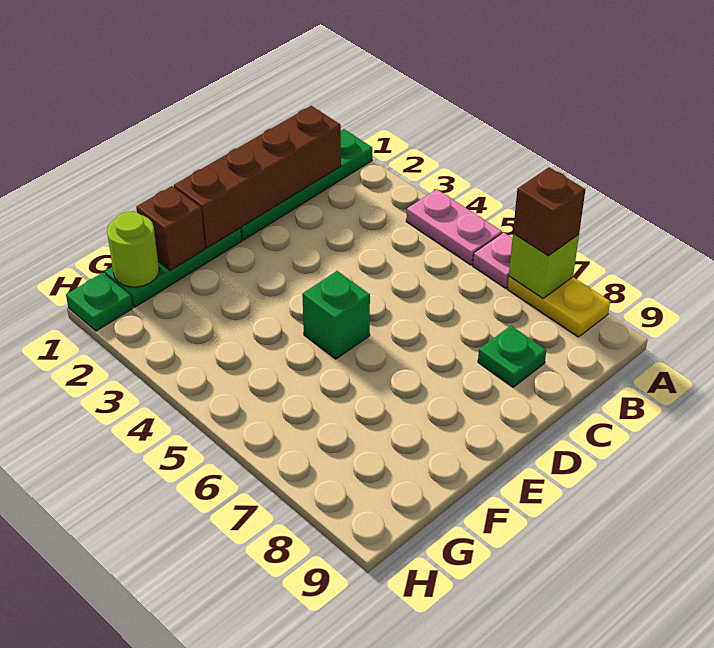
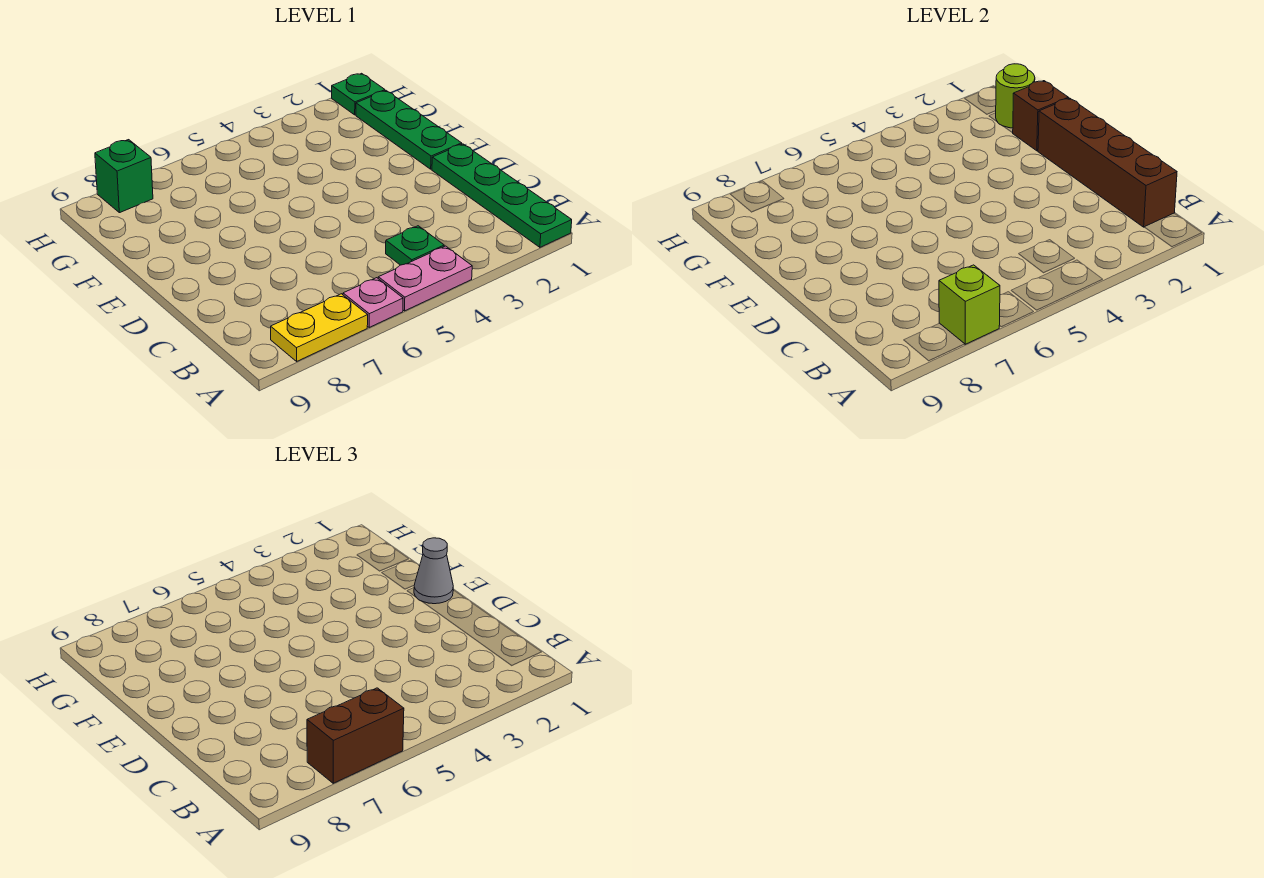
brown 1x1 brick [513,167,585,256] -> brown 1x2 brick [307,688,404,783]
green 1x1 plate [478,326,546,387] -> green 1x1 plate moved to [386,226,444,265]
none -> grey 1x1 cone [414,538,453,604]
green 1x1 brick [302,271,370,359] -> green 1x1 brick moved to [95,140,153,213]

